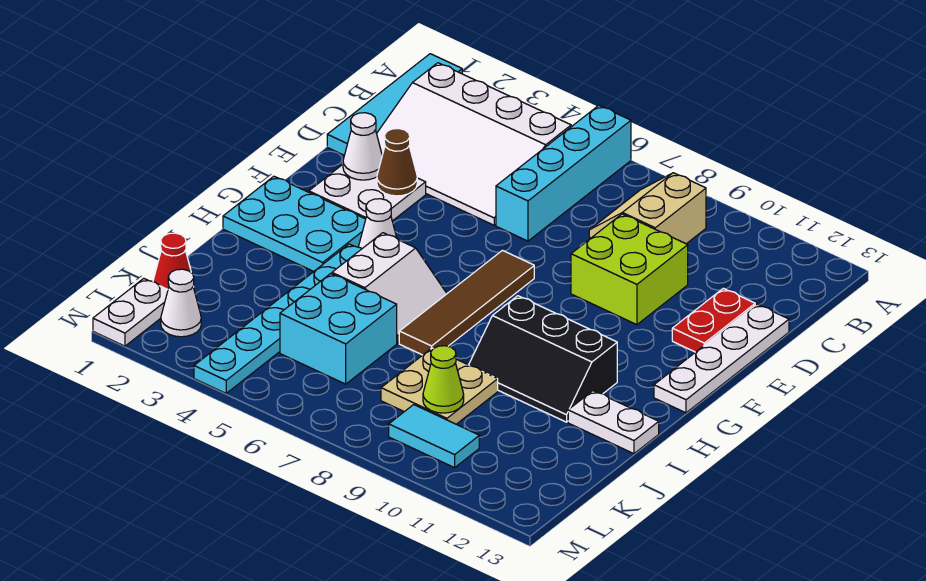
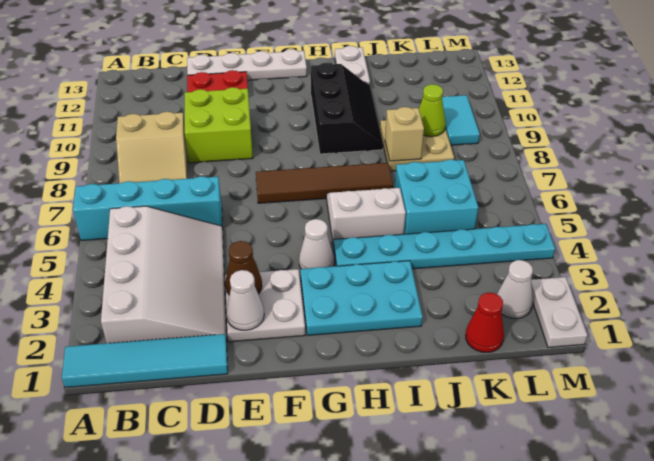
cyan 2x3 plate [223,176,366,272] -> cyan 2x3 plate turned to [301,261,423,335]
none -> tan 1x1 brick [385,107,424,161]
white 1x2 plate [93,278,168,346] -> white 1x2 plate turned to [531,277,587,347]

